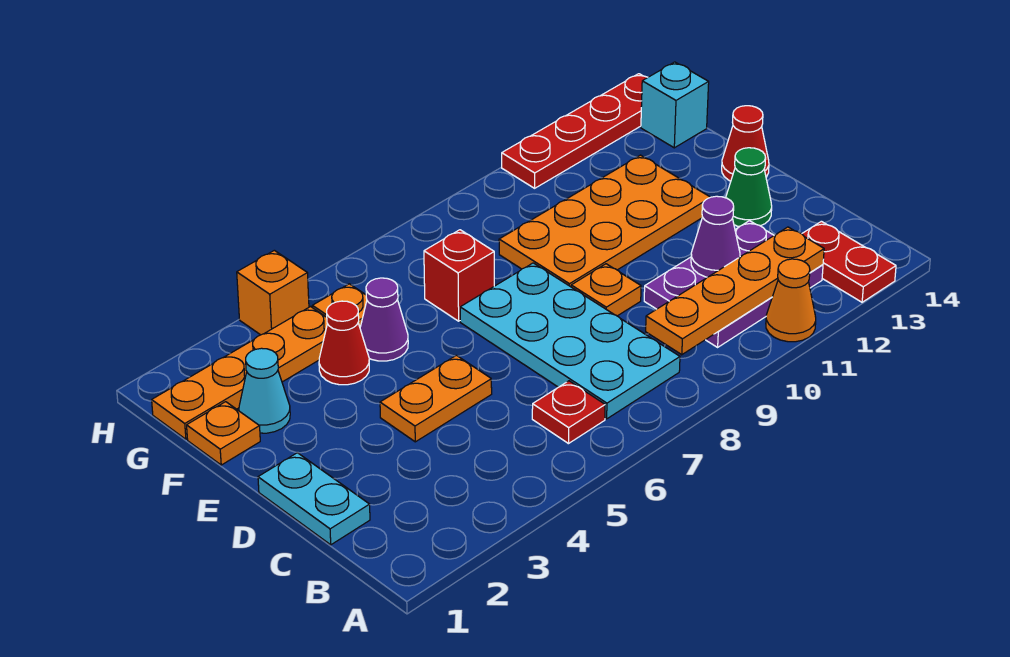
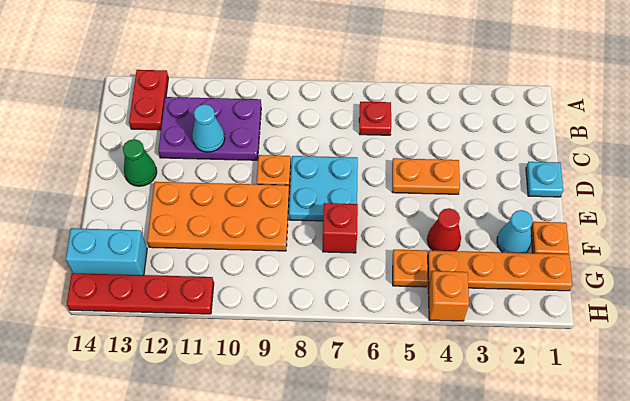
orange 1x1 cone [766,259,816,342] -> none
cyan 2x4 plate [460,263,680,419] -> cyan 2x2 plate [289,156,358,221]
orange 1x4 plate [646,227,824,355] -> none
cyan 1x2 plate [258,453,370,545] -> cyan 1x1 plate [526,162,563,197]
purple 1x1 cone [691,196,740,277] -> cyan 1x1 cone [192,104,225,152]
red 1x1 cone [722,106,769,181] -> none
purple 1x1 cone [360,278,408,361] -> none
cyan 1x1 brick [641,62,709,148] -> cyan 1x2 brick [66,228,147,275]

